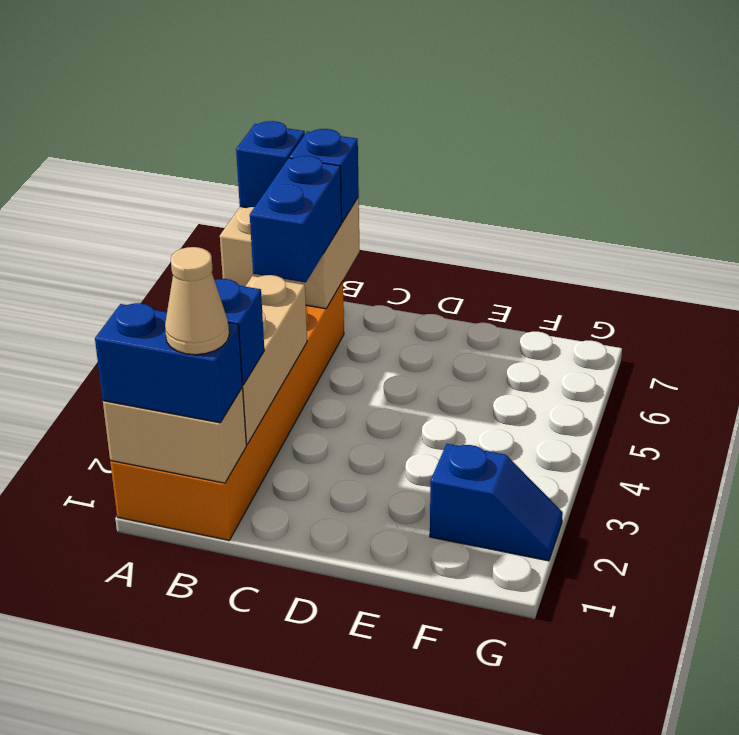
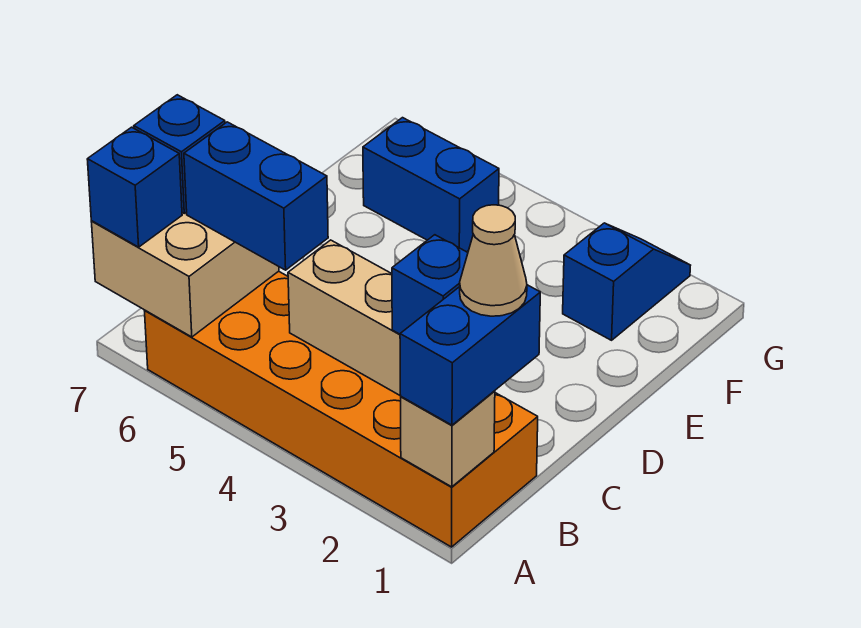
tan 1x2 brick [103,388,246,483] -> tan 1x1 brick [401,391,495,487]
none -> blue 1x2 brick [363,118,499,252]

